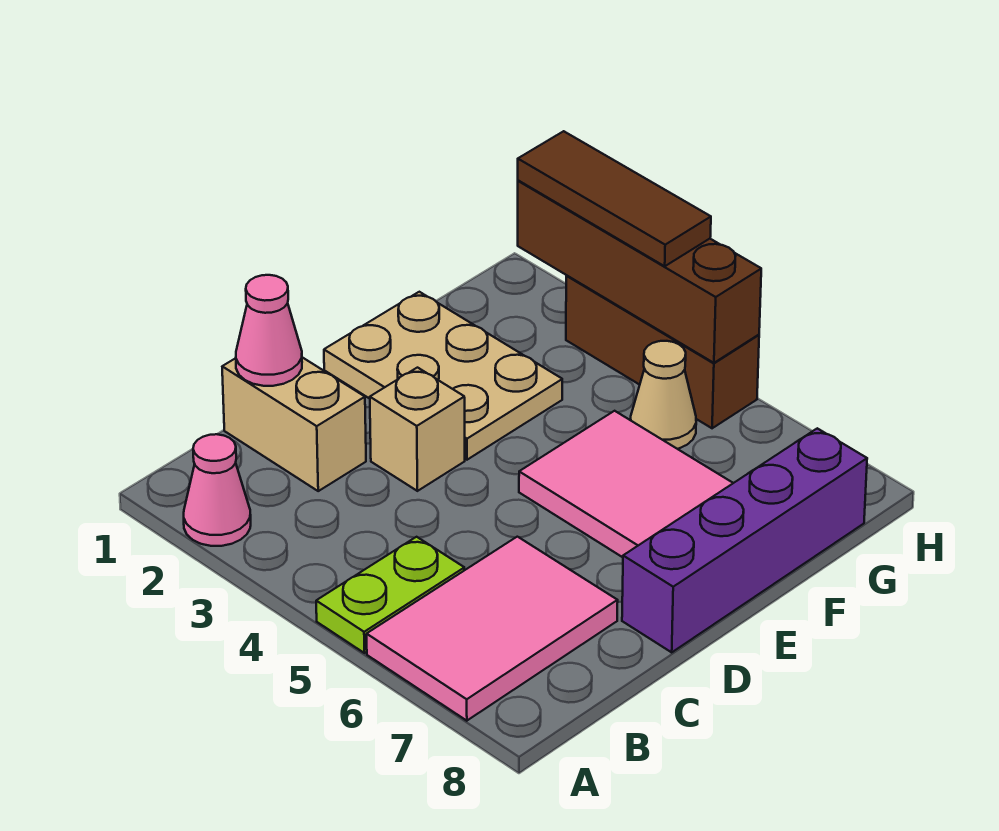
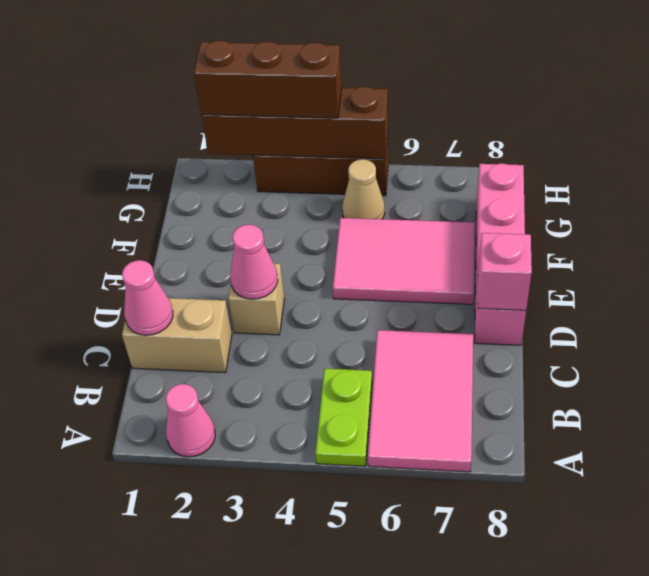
none -> pink 1x1 cone [230,225,278,299]
purple 1x4 brick [622,428,867,652] -> pink 1x4 brick [475,164,526,345]
none -> pink 1x1 brick [478,233,532,310]
tan 2x3 plate [324,292,562,460] -> none
brown 1x3 tile [518,131,711,266] -> brown 1x3 brick [194,40,342,118]

